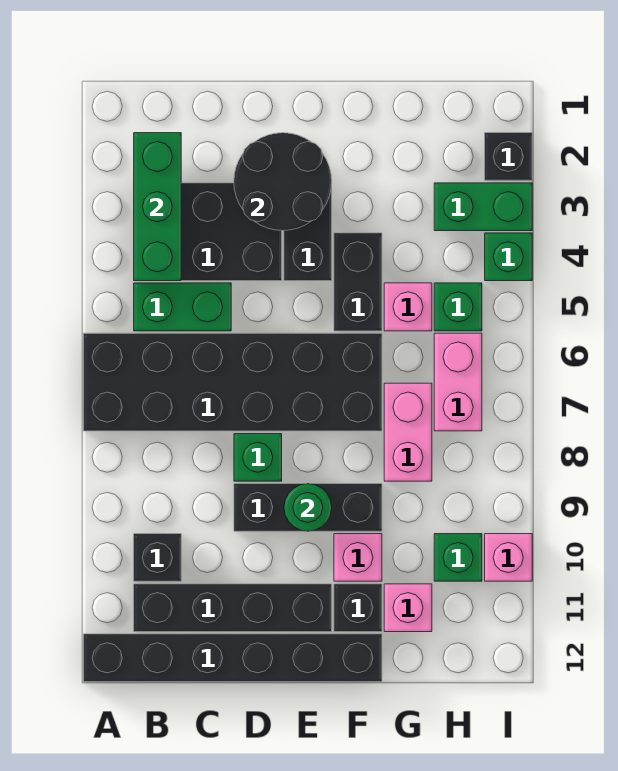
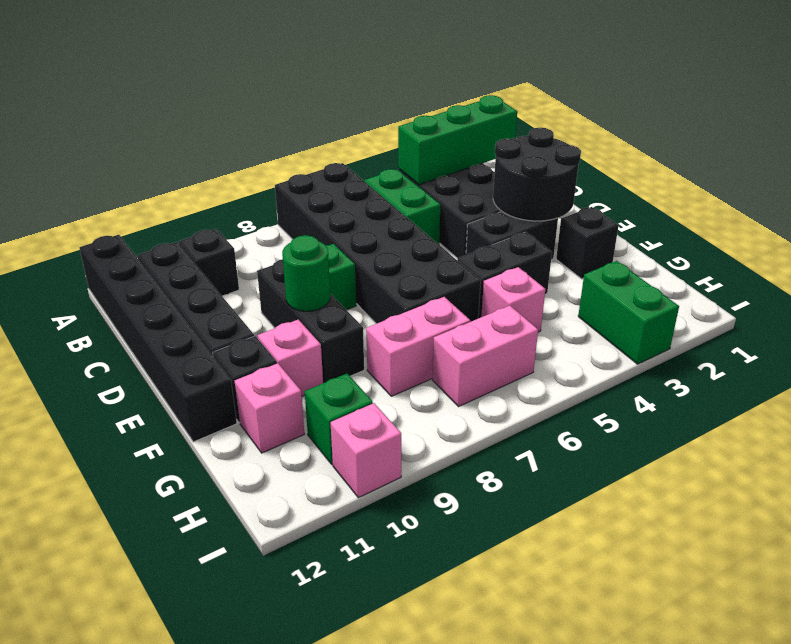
green 1x1 brick [434,283,482,331] -> none
black 1x1 brick [485,133,532,180] -> black 1x1 brick moved to [556,207,618,279]
green 1x1 brick [485,233,532,281] -> none

